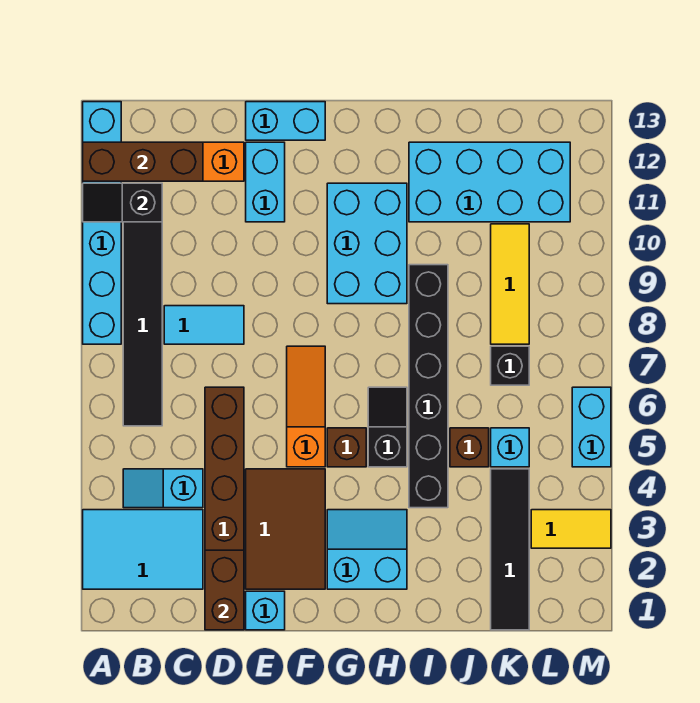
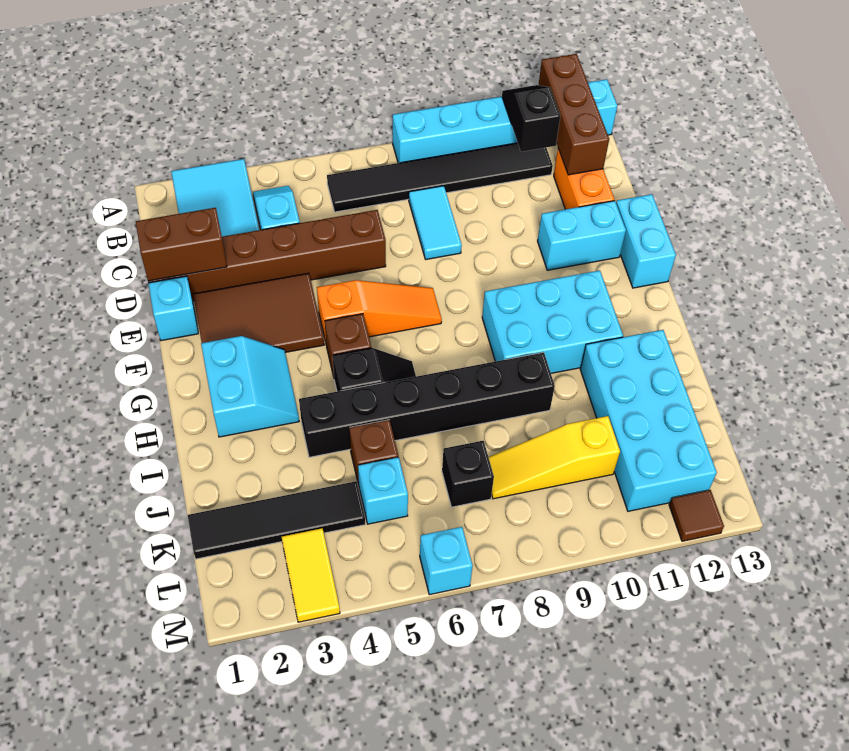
yellow 1x3 tile [491,224,529,344] -> yellow 1x3 slope [489,416,620,499]
cyan 1x2 brick [572,387,611,467] -> cyan 1x1 brick [420,527,473,595]
none -> brown 1x1 tile [669,490,724,541]

